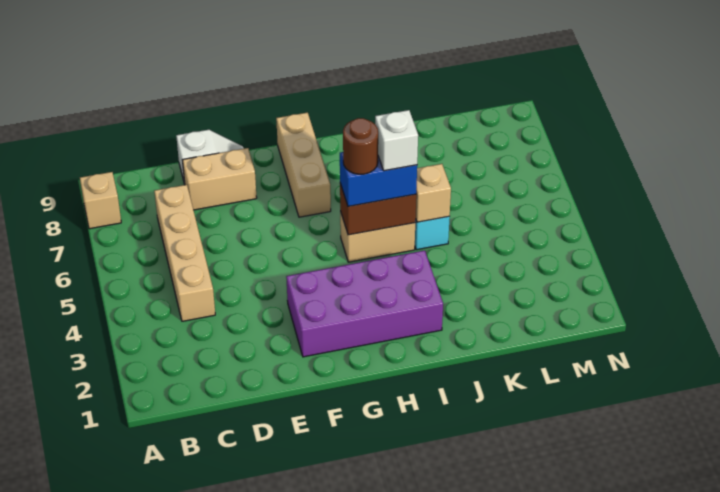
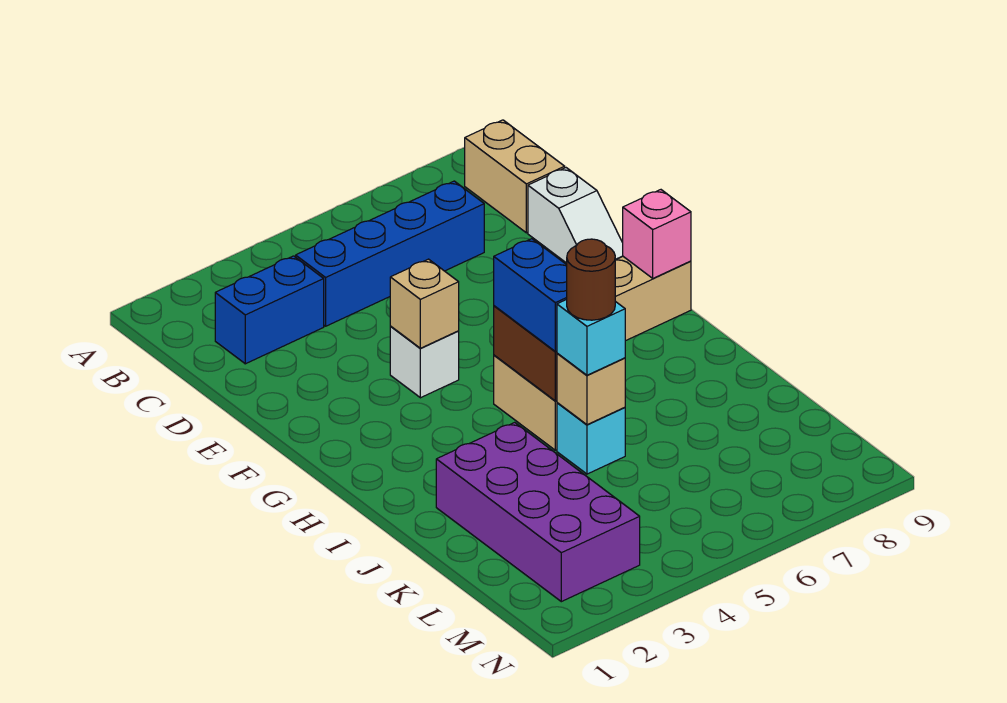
tan 1x1 brick [80,172,121,229] -> tan 1x1 brick moved to [390,259,459,348]
none -> blue 1x2 brick [215,256,324,364]
tan 1x4 brick [154,185,215,321] -> blue 1x4 brick [296,181,484,326]
tan 1x2 brick [182,148,257,210] -> tan 1x2 brick moved to [465,120,565,233]
purple 2x4 brick [286,250,443,357] -> purple 2x4 brick moved to [436,422,640,602]
none -> pink 1x1 brick [623,190,691,278]
brown 1x1 round brick [343,118,378,174] -> brown 1x1 round brick moved to [567,239,615,320]
white 1x1 brick [375,110,418,171] -> white 1x1 brick moved to [390,327,459,398]
none -> cyan 1x1 brick [557,299,625,375]

